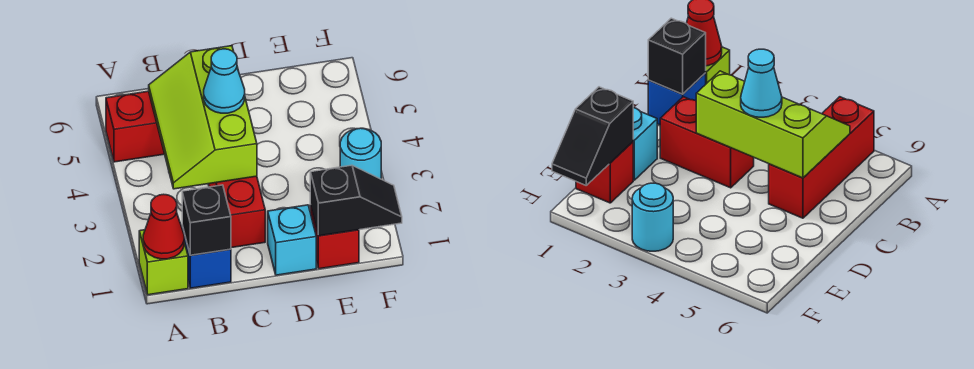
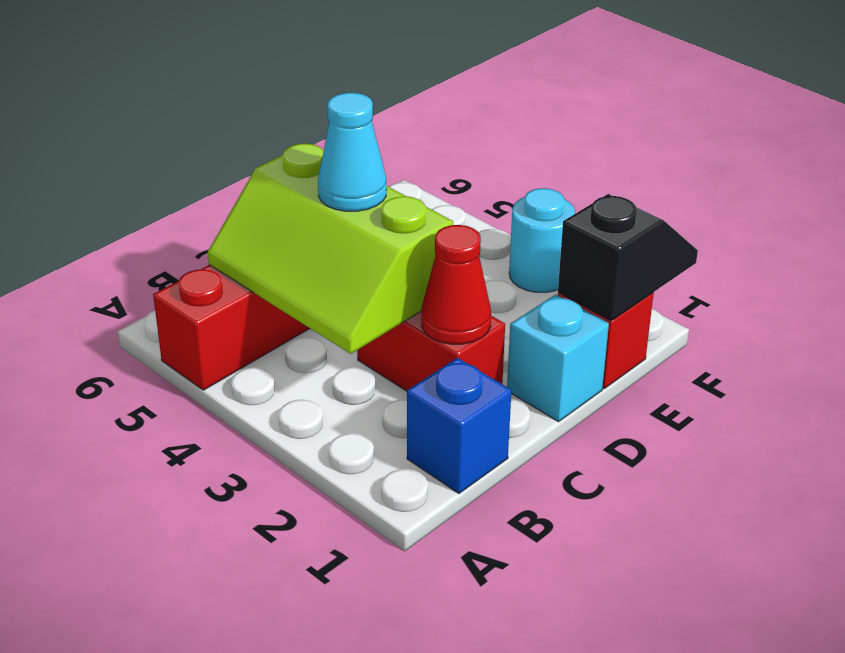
lime 1x1 brick [139,230,188,295] -> none
red 1x1 cone [143,194,184,259] -> red 1x1 cone moved to [421,225,491,344]
black 1x1 brick [182,185,231,255] -> none

